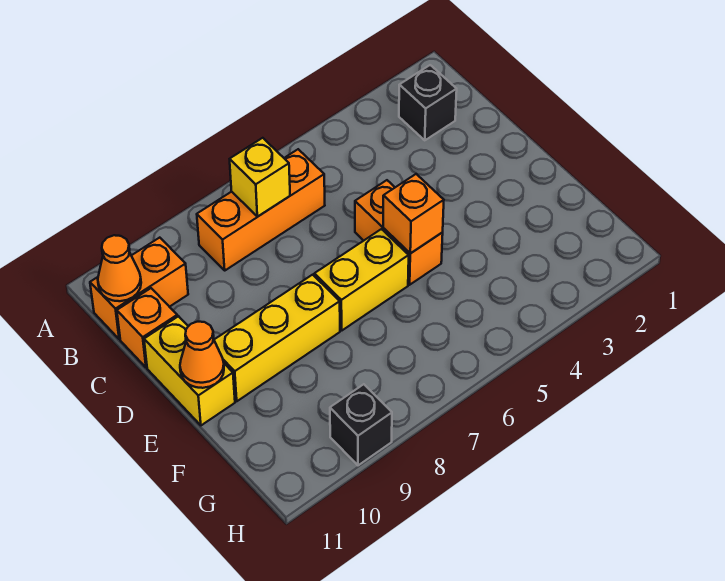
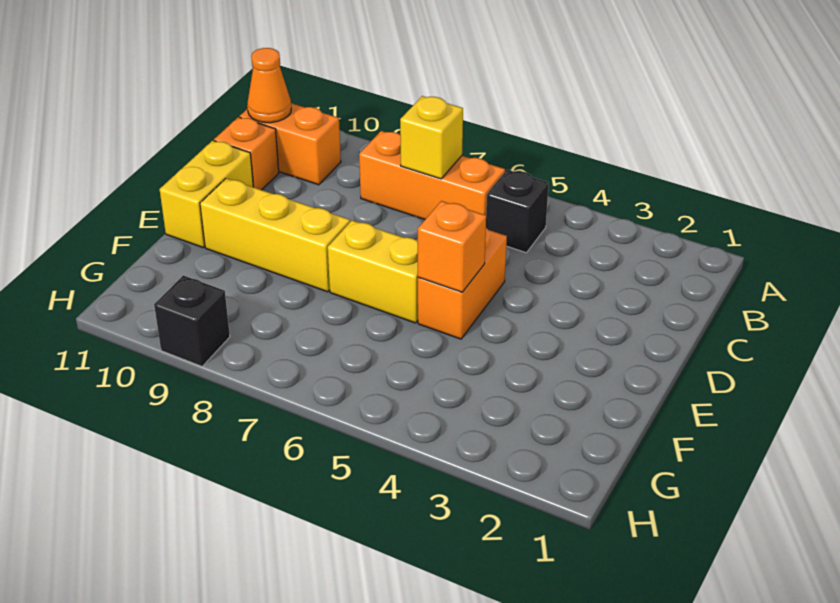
black 1x1 brick [399,65,457,140] -> black 1x1 brick moved to [486,170,549,253]
orange 1x1 cone [180,322,224,388] -> none

